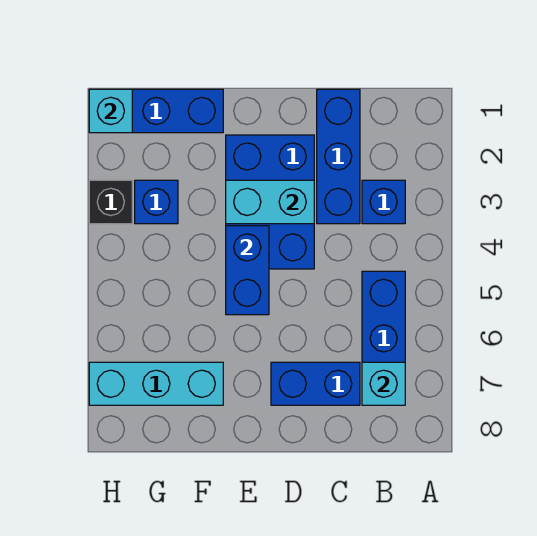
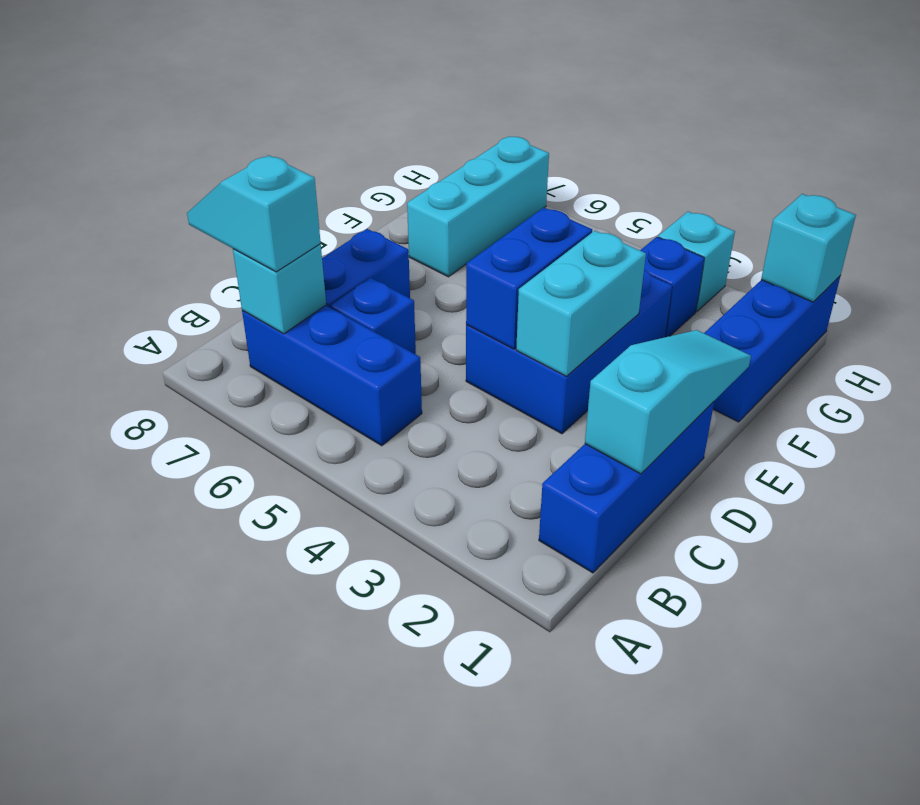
blue 1x1 brick [362,180,405,224] -> blue 1x1 brick moved to [331,278,416,354]
none -> cyan 1x2 slope [187,155,321,272]
blue 1x3 brick [317,89,360,224] -> blue 1x3 brick turned to [539,402,714,573]
none -> cyan 1x3 slope [585,330,751,474]
blue 2x3 brick [226,135,314,269] -> blue 2x3 brick turned to [466,269,672,434]
blue 1x2 brick [226,226,269,315] -> blue 1x2 brick turned to [466,208,592,349]
black 1x1 brick [89,180,132,224] -> cyan 1x1 brick [658,212,735,311]

